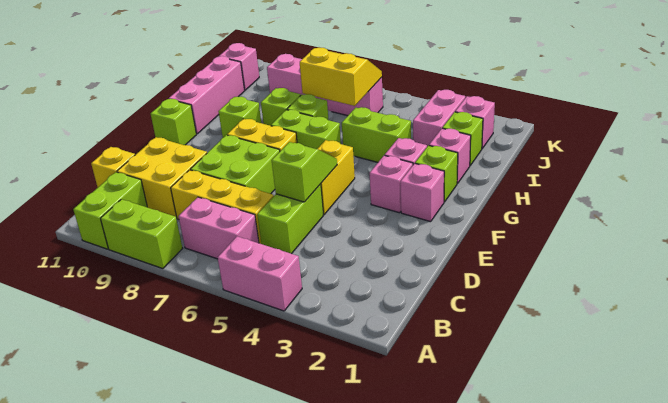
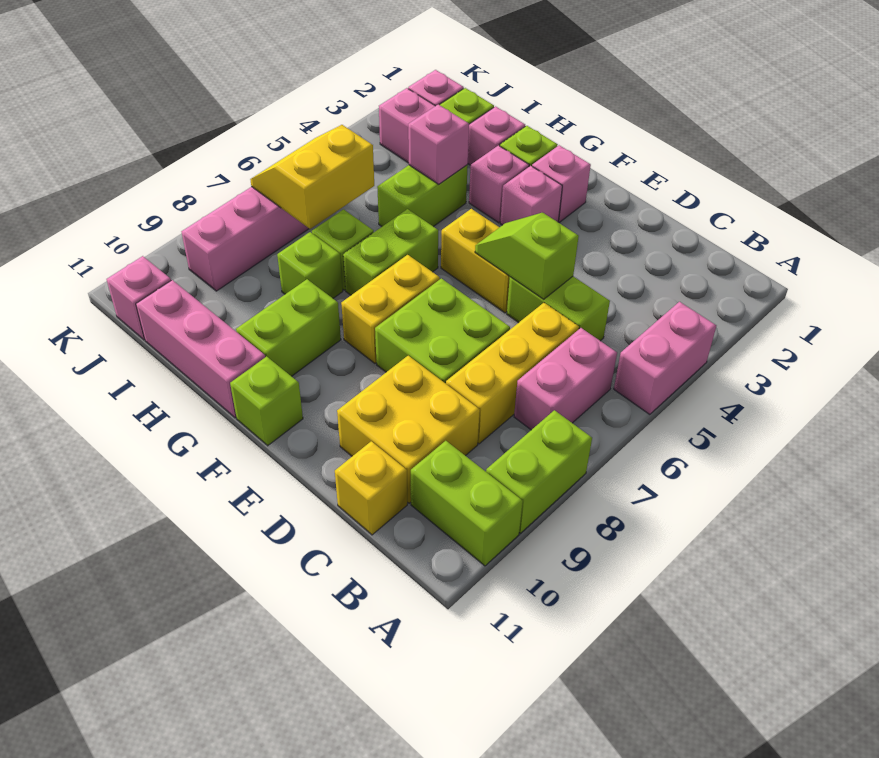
lime 1x1 brick [219,97,261,138] -> lime 1x2 brick [236,279,341,376]
none -> pink 1x1 brick [408,104,469,184]

